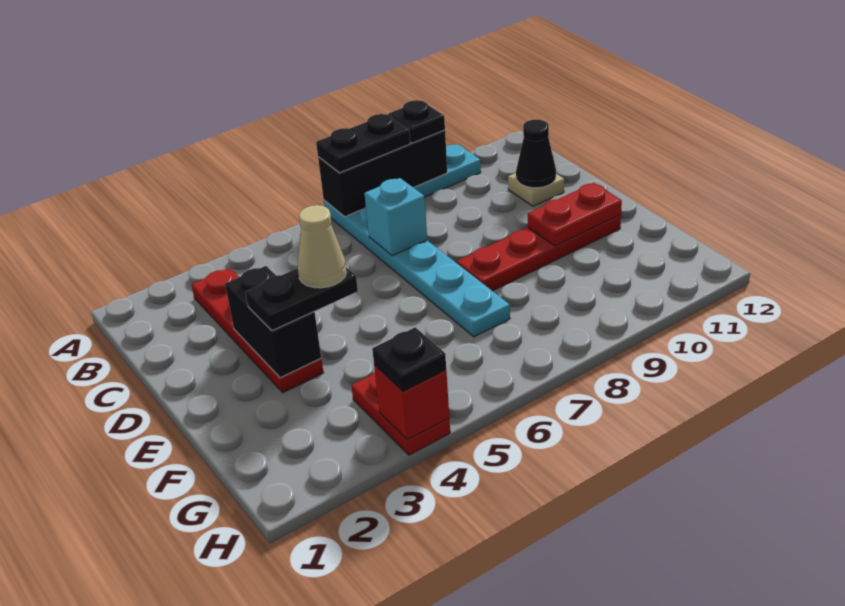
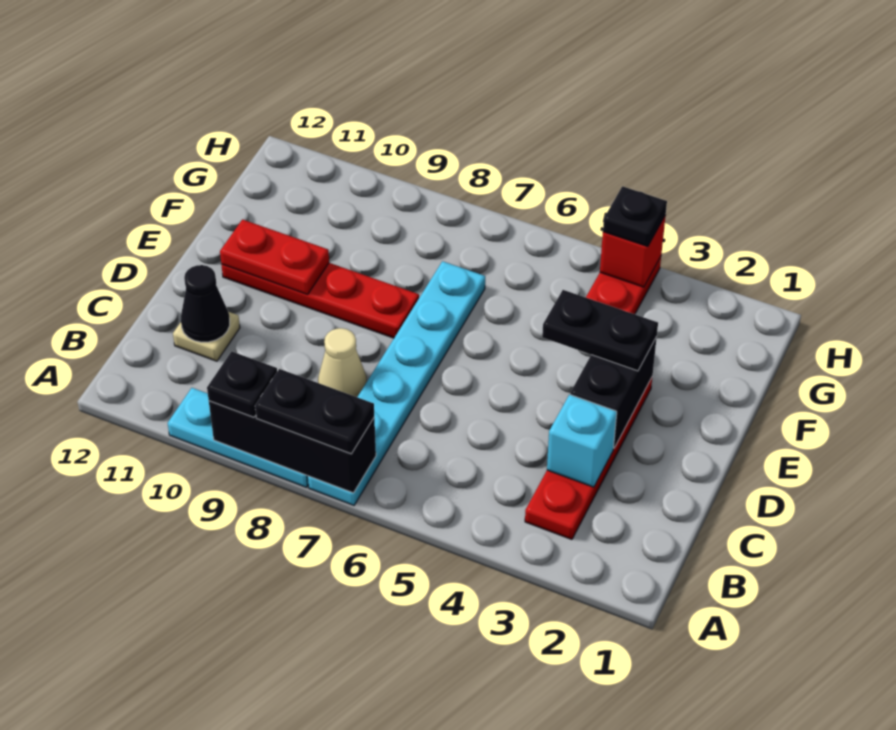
cyan 1x1 brick [364,178,427,256] -> cyan 1x1 brick moved to [547,395,617,487]
tan 1x1 cone [297,205,347,288] -> tan 1x1 cone moved to [318,328,367,397]

